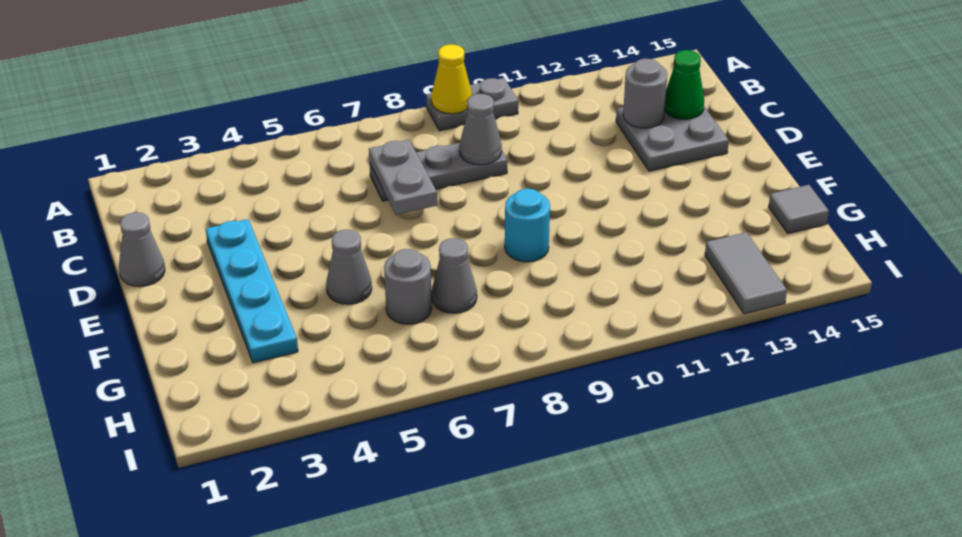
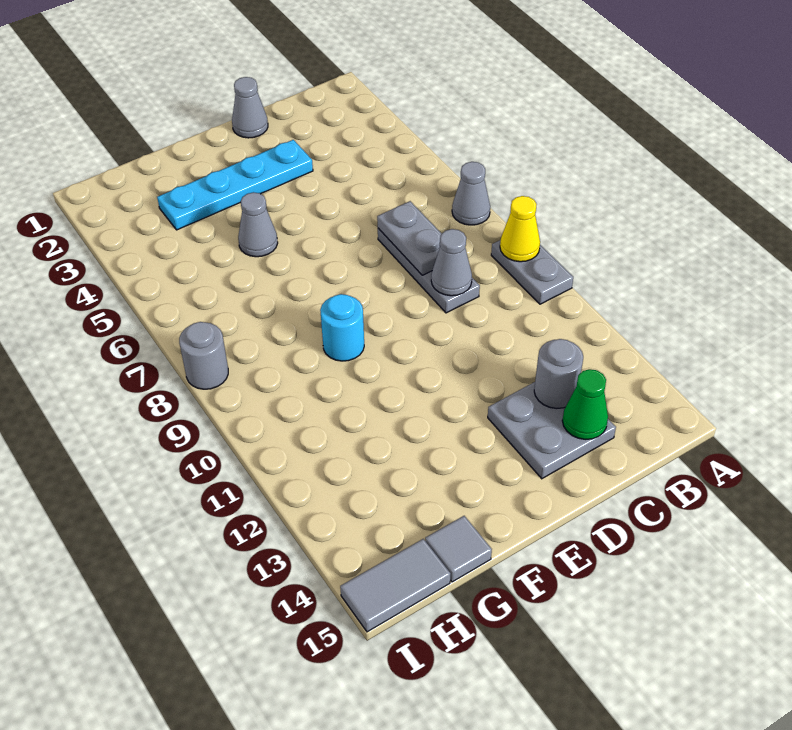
grey 1x2 plate [369,140,437,215] -> grey 1x2 plate turned to [377,201,442,275]
grey 1x1 round brick [384,249,432,324] -> grey 1x1 round brick moved to [179,322,228,389]
grey 1x1 cone [431,238,477,313] -> grey 1x1 cone moved to [452,162,490,225]
grey 1x2 tile [705,232,787,314] -> grey 1x2 tile moved to [340,539,450,632]

